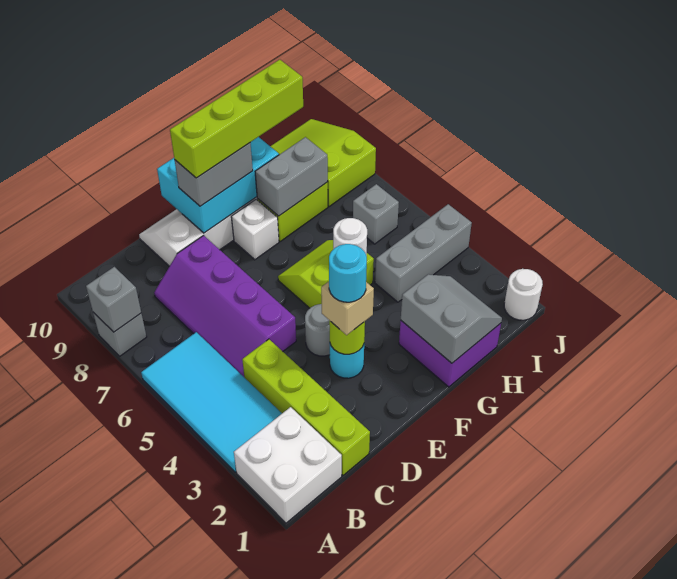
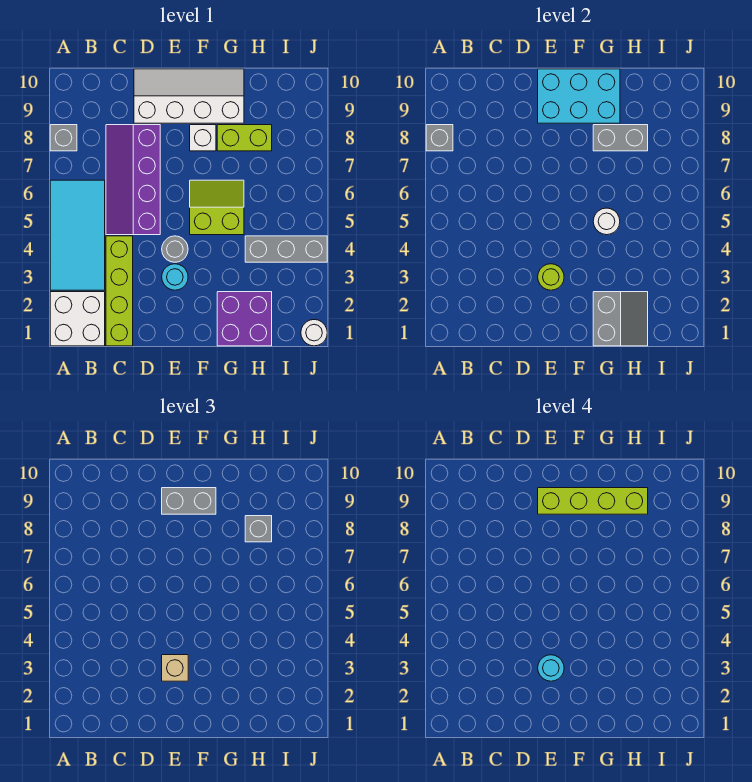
grey 1x1 brick [353,184,399,244] -> grey 1x1 brick moved to [245,516,272,542]
lime 2x3 slope [270,119,376,207] -> none

